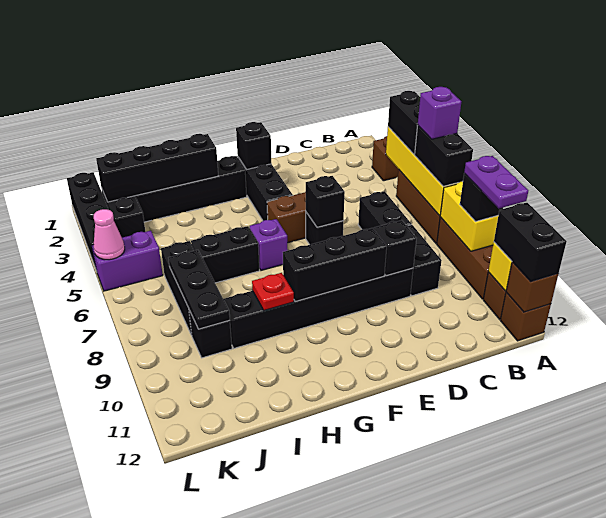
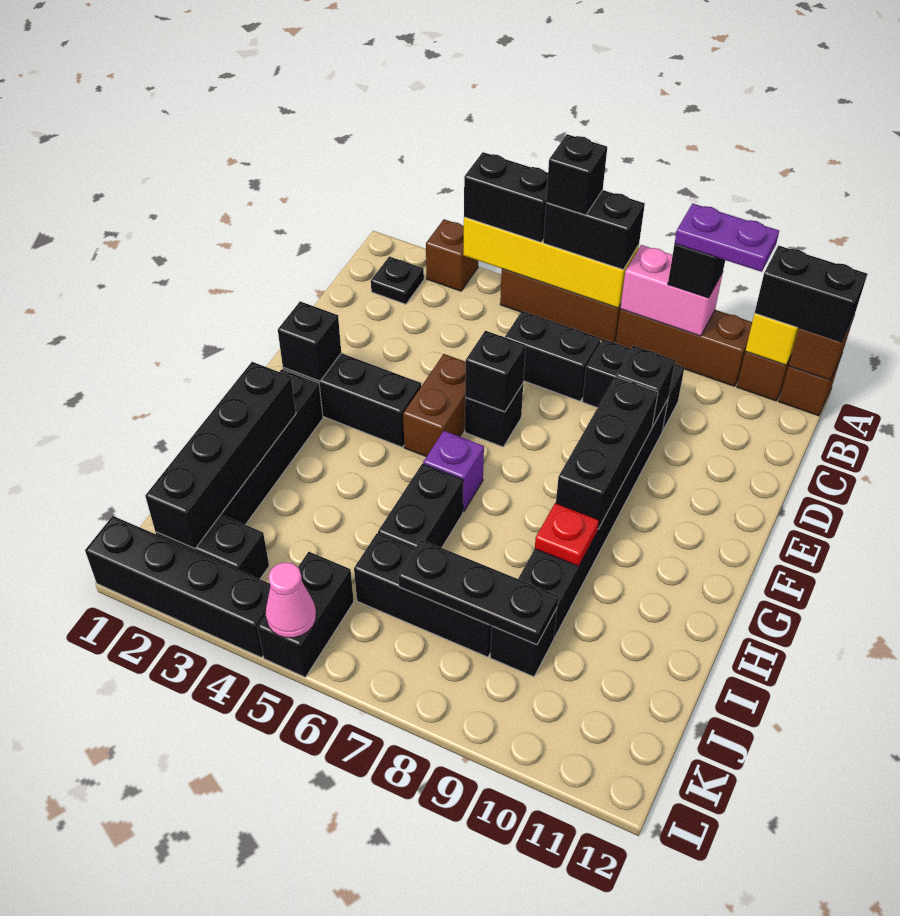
purple 1x1 brick [418,87,461,139] -> black 1x1 brick [546,134,607,215]
yellow 1x2 brick [440,182,498,251] -> pink 1x2 brick [620,245,723,336]
none -> black 1x1 plate [371,256,424,304]
purple 1x2 brick [92,231,163,291] -> black 1x2 brick [257,552,354,677]

